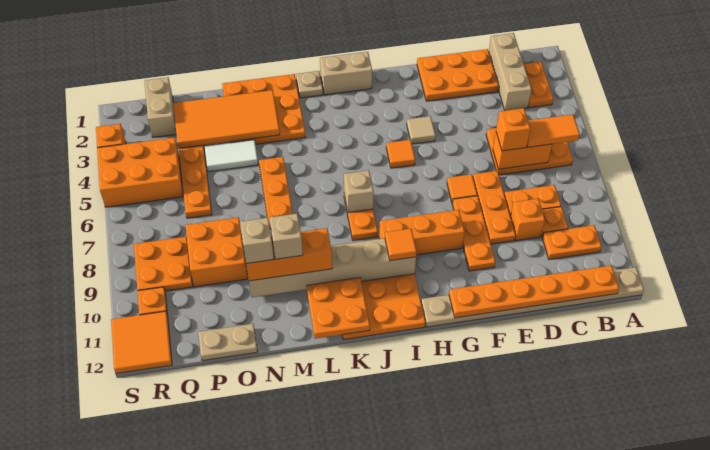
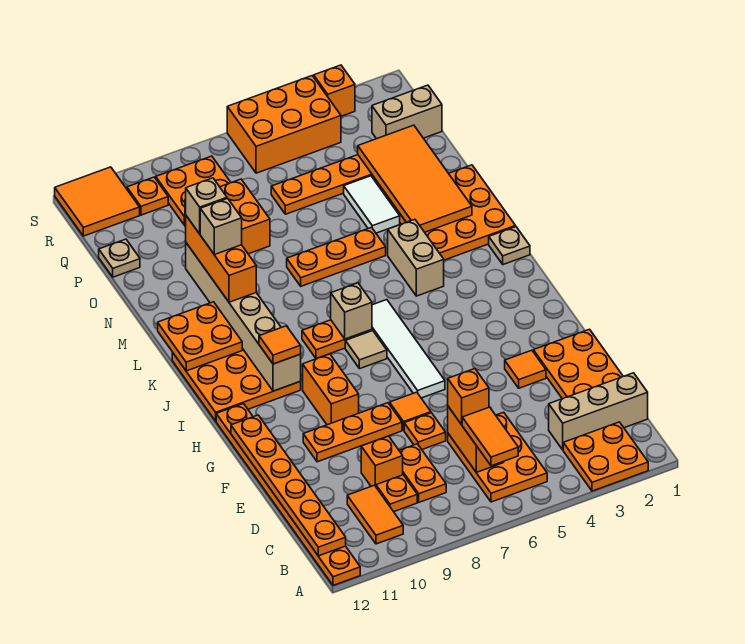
tan 1x8 plate [421,267,644,327] -> orange 1x8 plate [216,404,360,585]
orange 1x2 plate [524,62,553,108] -> orange 2x2 plate [563,422,648,491]
orange 1x2 plate [542,225,602,260] -> orange 1x2 tile [347,485,403,544]
orange 1x3 plate [473,171,516,244] -> orange 1x1 plate [404,413,446,449]
tan 1x1 tile [407,116,436,144] -> tan 1x1 tile moved to [345,331,387,369]
none -> white 1x4 tile [372,300,445,398]
orange 1x3 brick [379,210,464,255] -> orange 1x2 brick [303,354,359,425]
orange 1x1 tile [386,140,415,168] -> orange 1x1 tile moved to [505,350,546,388]
tan 1x2 brick [320,52,372,95] -> tan 1x2 brick moved to [388,220,444,296]
tan 1x2 plate [198,324,257,361] -> tan 1x1 plate [99,239,140,277]
orange 2x3 brick [97,138,183,207] -> orange 2x3 brick turned to [227,76,341,173]

